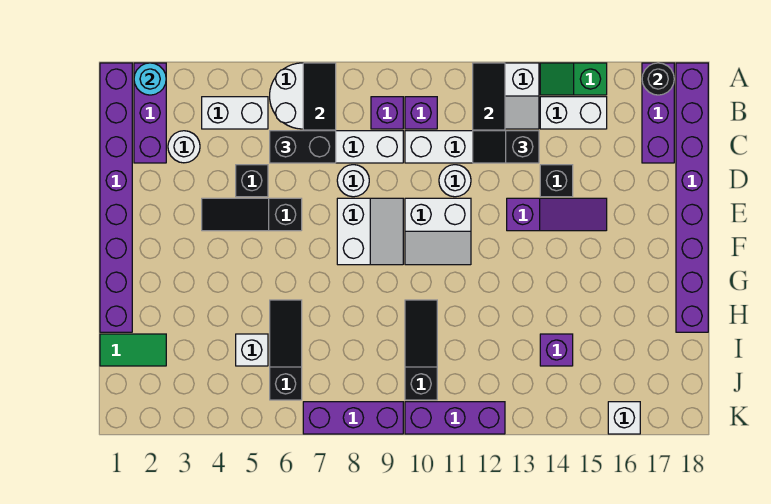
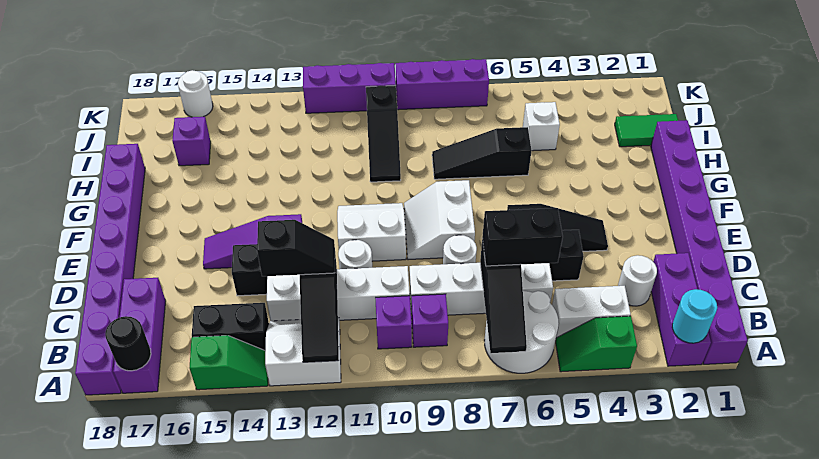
none -> green 1x2 slope [555,316,637,372]
white 1x2 brick [540,97,607,129] -> black 1x2 brick [192,303,269,351]
black 1x3 slope [270,300,302,400] -> black 1x3 slope turned to [432,127,532,179]
purple 1x1 brick [540,334,573,366] -> purple 1x1 brick moved to [172,117,211,166]
white 1x1 brick [608,402,640,434] -> white 1x1 round brick [178,70,213,117]

